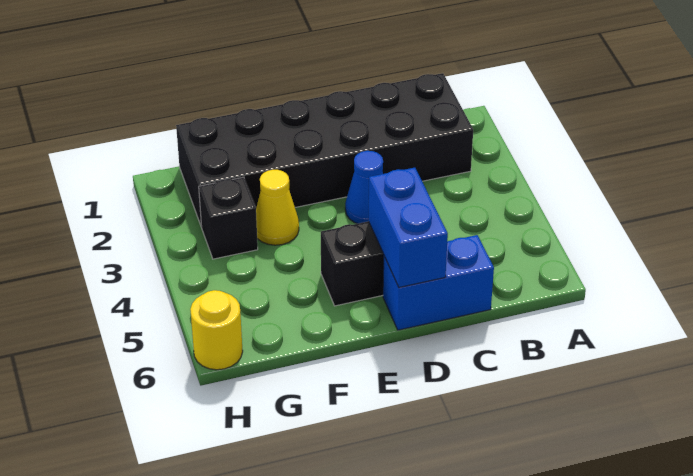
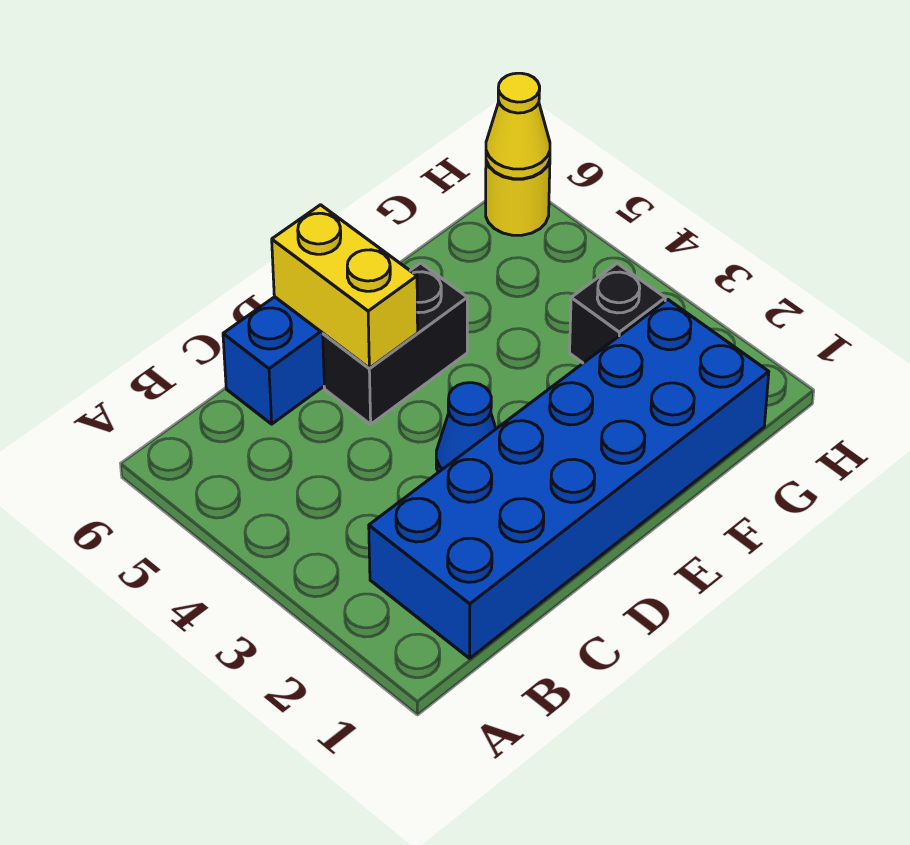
black 2x6 brick [176,73,473,227] -> blue 2x6 brick [369,300,769,658]
blue 1x2 brick [369,168,448,287] -> yellow 1x2 brick [272,205,418,368]
yellow 1x1 cone [256,170,299,245] -> yellow 1x1 cone moved to [486,73,550,179]

